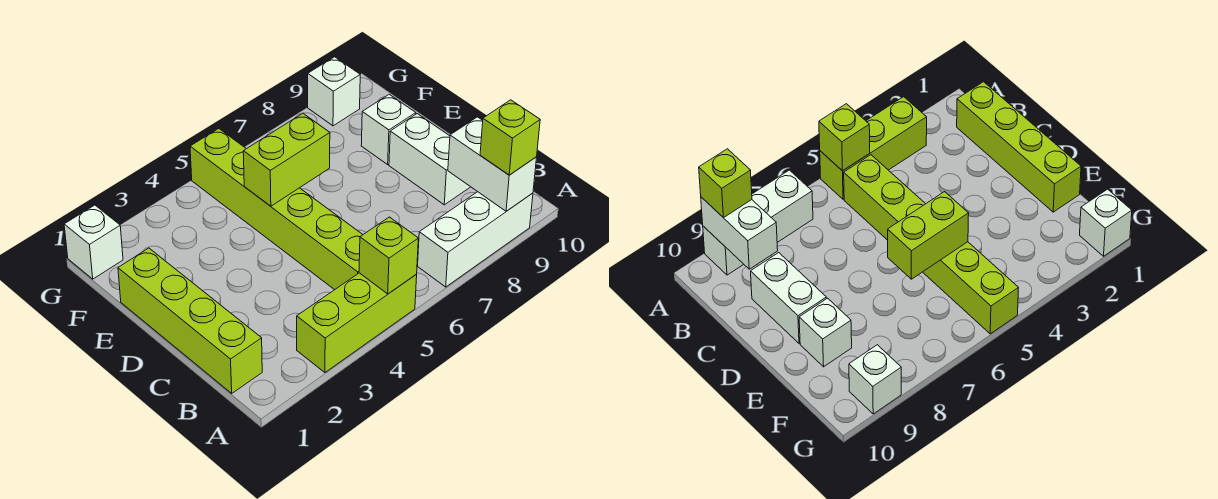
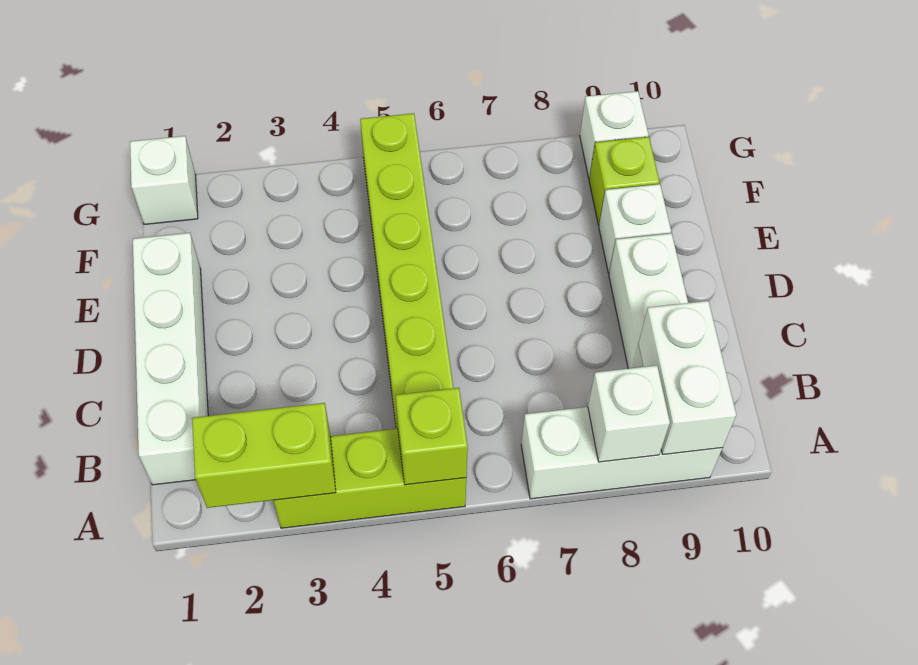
none -> white 1x1 brick [588,365,670,462]
lime 1x1 brick [480,100,540,175] -> lime 1x1 brick moved to [589,137,660,225]
lime 1x4 brick [118,248,262,393] -> white 1x4 brick [133,233,208,485]
lime 1x2 brick [243,113,330,206] -> lime 1x2 brick moved to [192,403,336,508]

